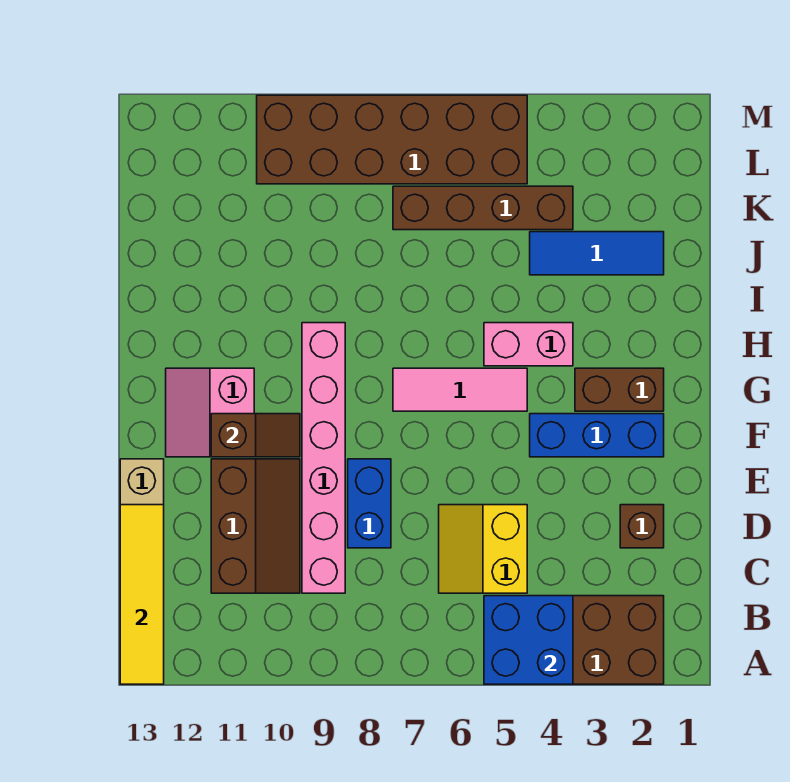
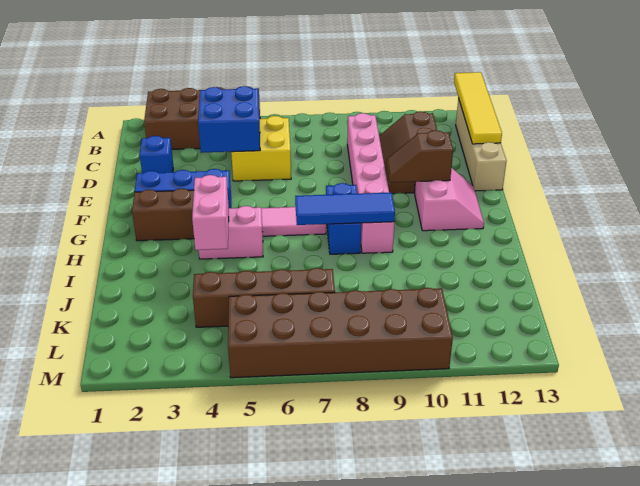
blue 2x2 brick [484,596,573,684] -> blue 2x2 brick moved to [198,86,260,153]
yellow 2x2 slope [439,505,527,593] -> yellow 2x2 brick [231,116,291,181]
brown 1x1 brick [620,505,664,548] -> blue 1x1 brick [140,136,173,173]
blue 1x2 brick [348,459,391,548] -> blue 1x2 brick moved to [326,183,361,254]
none -> pink 1x2 brick [192,175,229,250]
blue 1x3 tile [530,232,664,275] -> blue 1x3 tile moved to [295,193,395,225]

